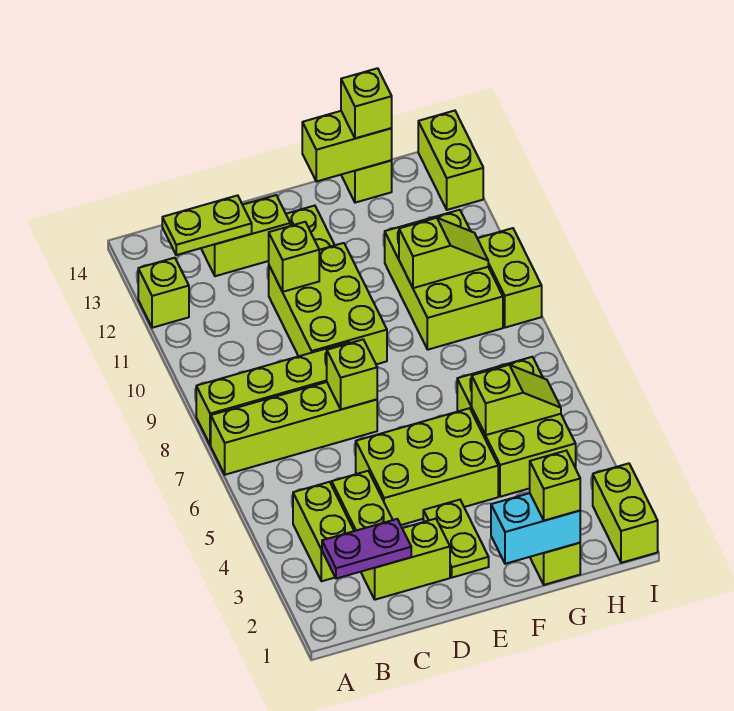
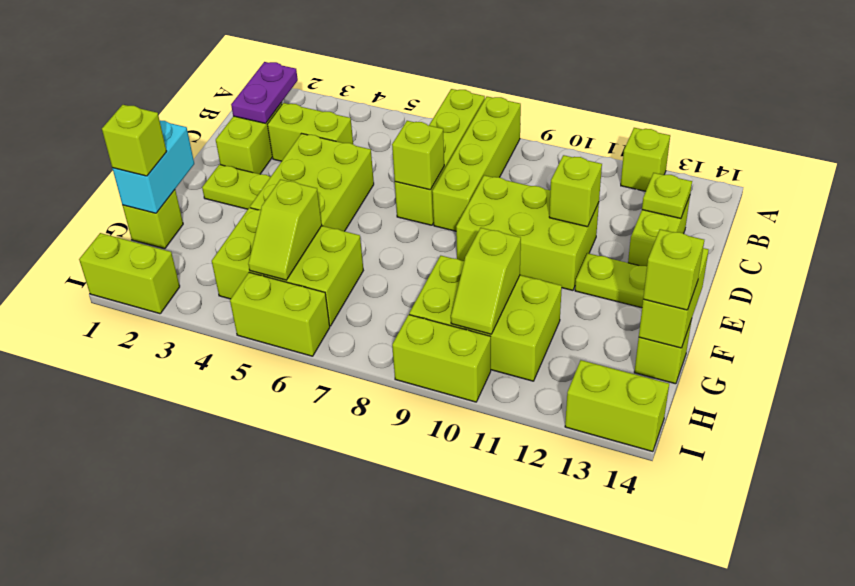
lime 1x2 brick [293,482,354,581] -> lime 1x2 brick moved to [230,272,330,356]
lime 1x2 plate [162,195,252,255] -> lime 1x1 plate [642,173,692,219]

